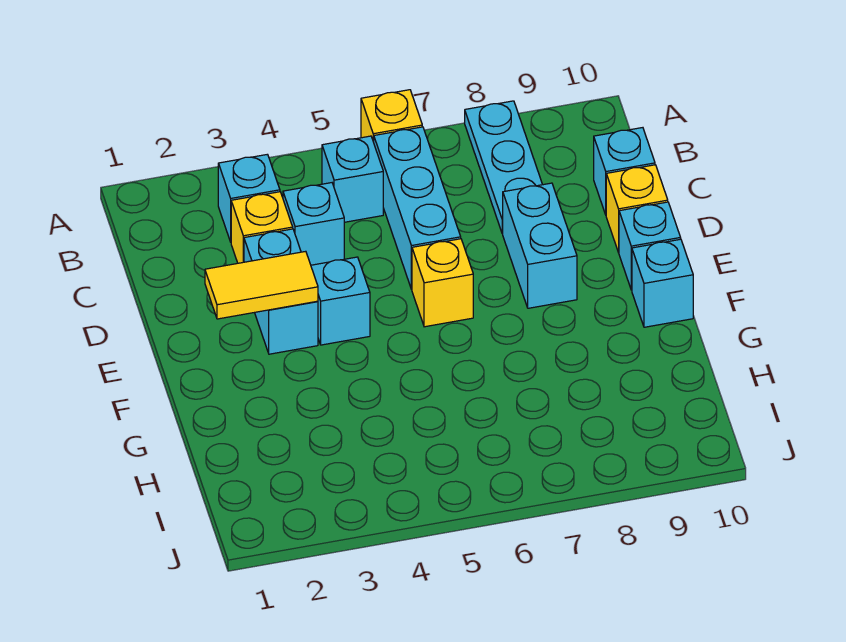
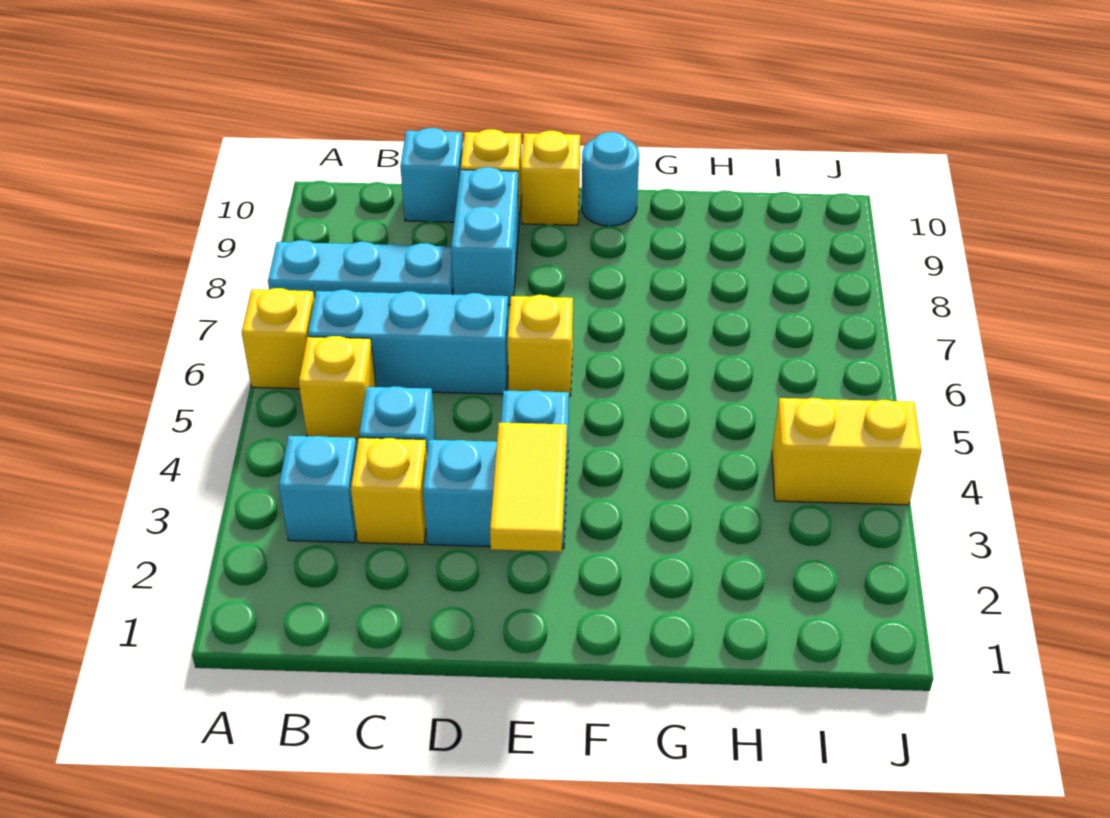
cyan 1x1 brick [322,136,383,222] -> yellow 1x1 brick [299,336,376,438]
cyan 1x2 brick [503,183,577,308] -> cyan 1x2 brick turned to [451,167,519,305]
cyan 1x1 brick [619,202,681,290] -> yellow 1x1 brick [521,131,580,225]
cyan 1x1 brick [632,239,693,327] -> cyan 1x1 round brick [582,132,639,226]
none -> yellow 1x2 brick [772,398,921,505]

